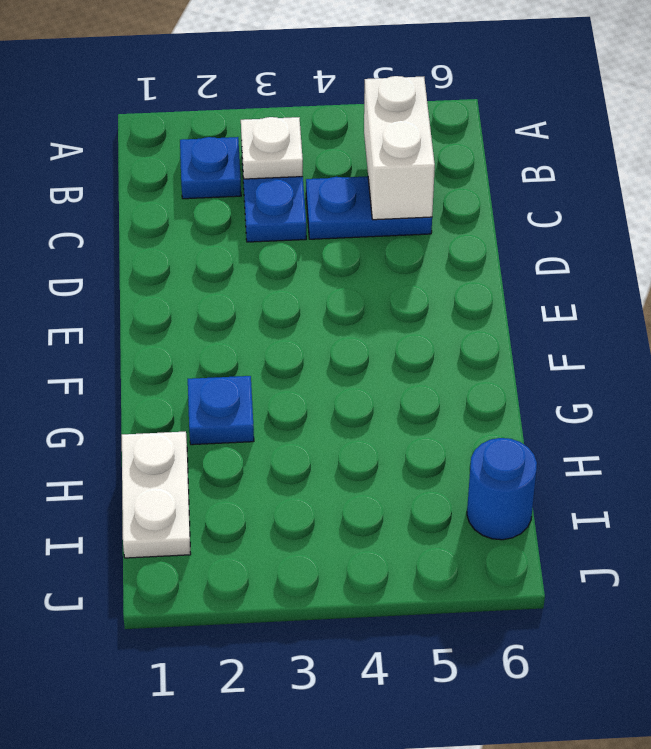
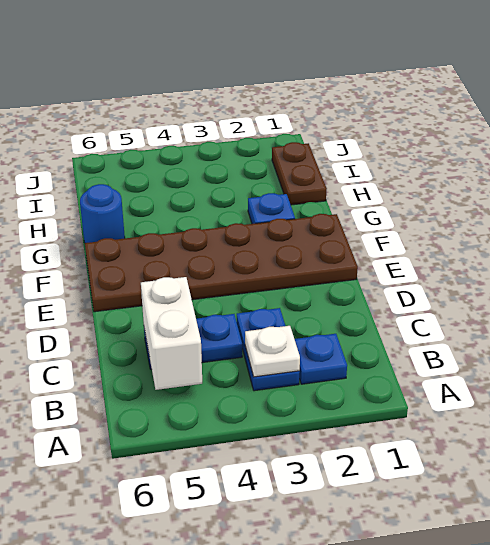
none -> brown 2x6 plate [85,214,358,312]
white 1x2 plate [122,432,191,558] -> brown 1x2 plate [272,142,327,205]
blue 1x1 round brick [467,438,537,540] -> blue 1x1 round brick moved to [80,184,125,243]

